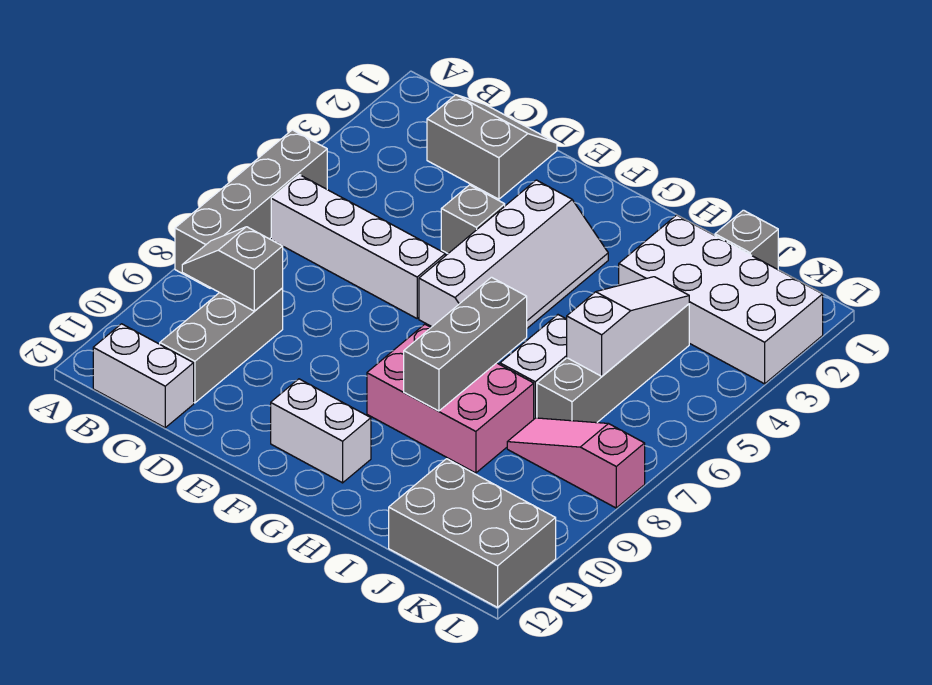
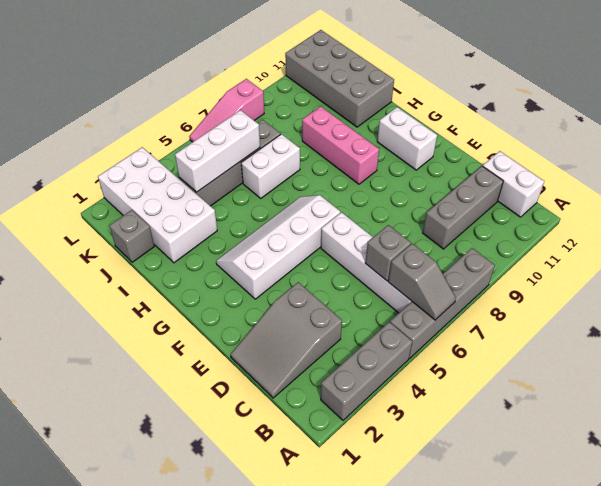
grey 1x2 slope [182,227,283,311] -> grey 1x2 slope moved to [388,244,456,320]
grey 2x2 slope [427,95,557,199] -> grey 2x3 slope [231,282,342,398]
grey 1x1 brick [441,185,505,253] -> grey 1x1 brick moved to [365,225,411,281]
pink 2x3 brick [367,324,534,473] -> pink 1x3 brick [302,106,379,184]
grey 1x3 brick [404,277,527,411] -> grey 1x3 brick moved to [321,322,412,420]
white 1x3 slope [567,277,689,376] -> white 1x3 brick [175,110,260,192]
pink 1x3 slope [507,418,645,508] -> pink 1x3 slope turned to [189,79,264,142]
grey 2x3 brick [389,459,556,607] -> grey 2x4 brick [285,30,394,127]

